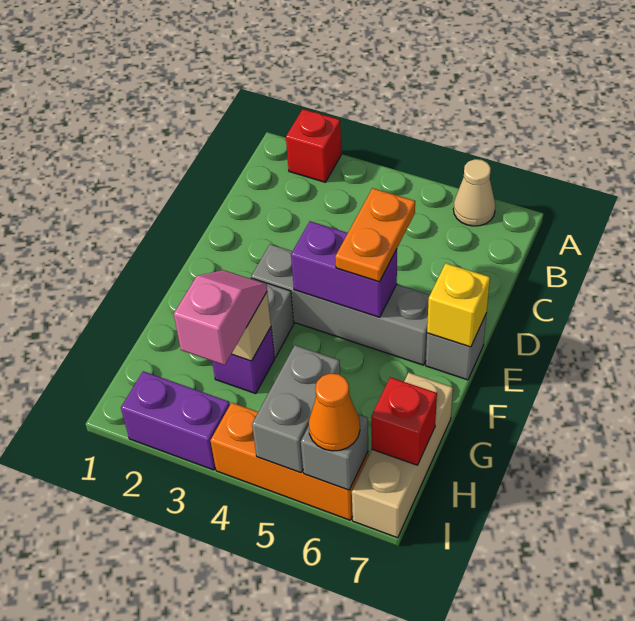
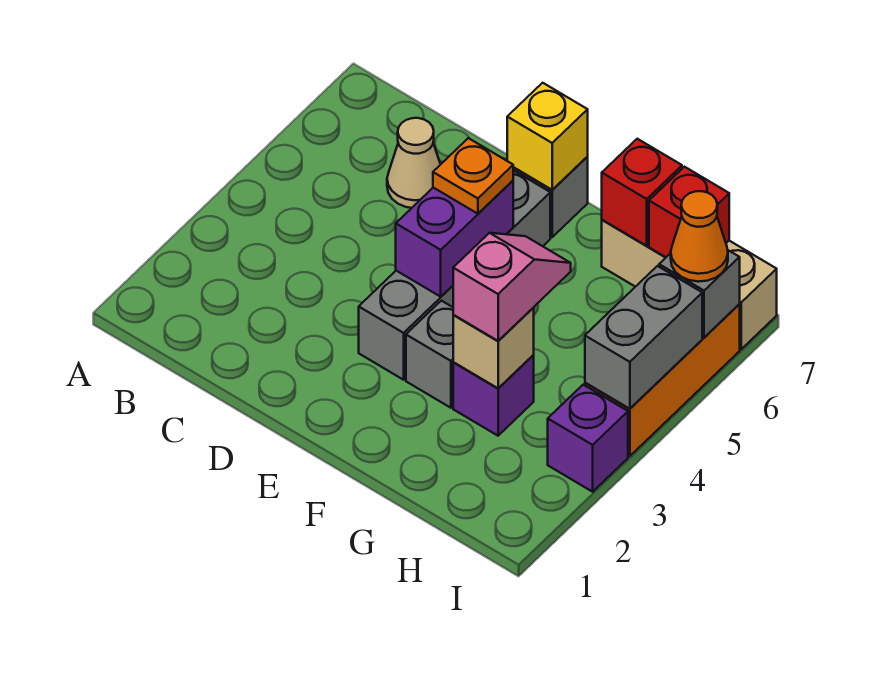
red 1x1 brick [286,109,341,182] -> red 1x1 brick moved to [602,139,682,246]
tan 1x1 cone [453,159,496,226] -> tan 1x1 cone moved to [387,118,441,208]
orange 1x2 plate [335,188,415,282] -> orange 1x1 plate [433,138,513,214]
pink 1x2 slope [174,270,267,365] -> pink 1x2 slope turned to [453,233,571,341]
grey 1x2 brick [252,345,340,473] -> grey 1x2 brick turned to [585,266,702,409]
purple 1x2 brick [121,371,230,470] -> purple 1x1 brick [548,385,628,492]

